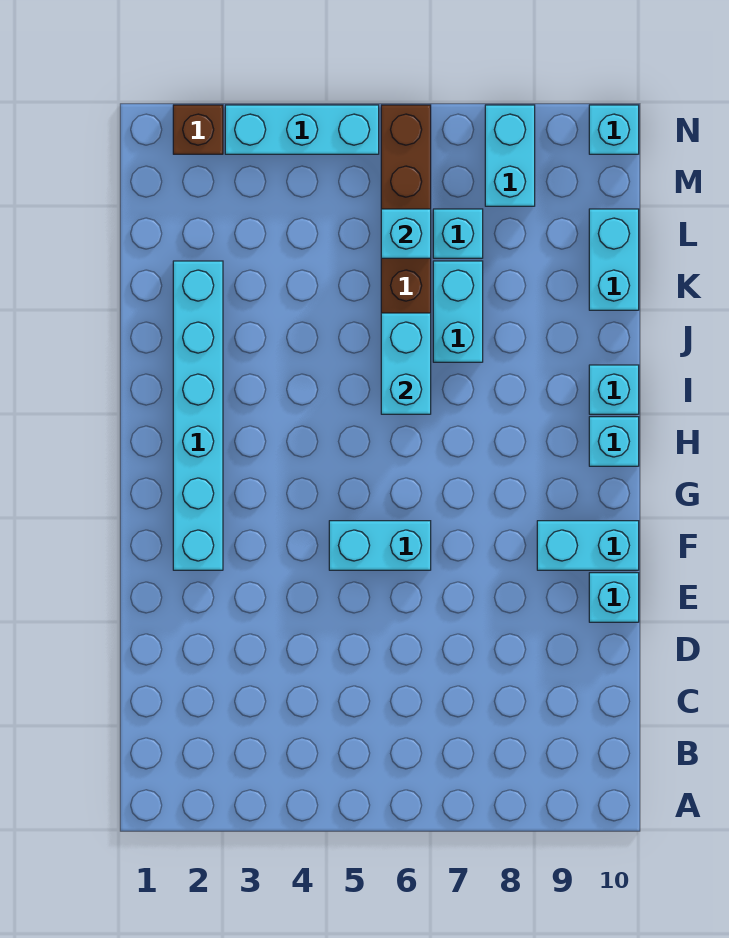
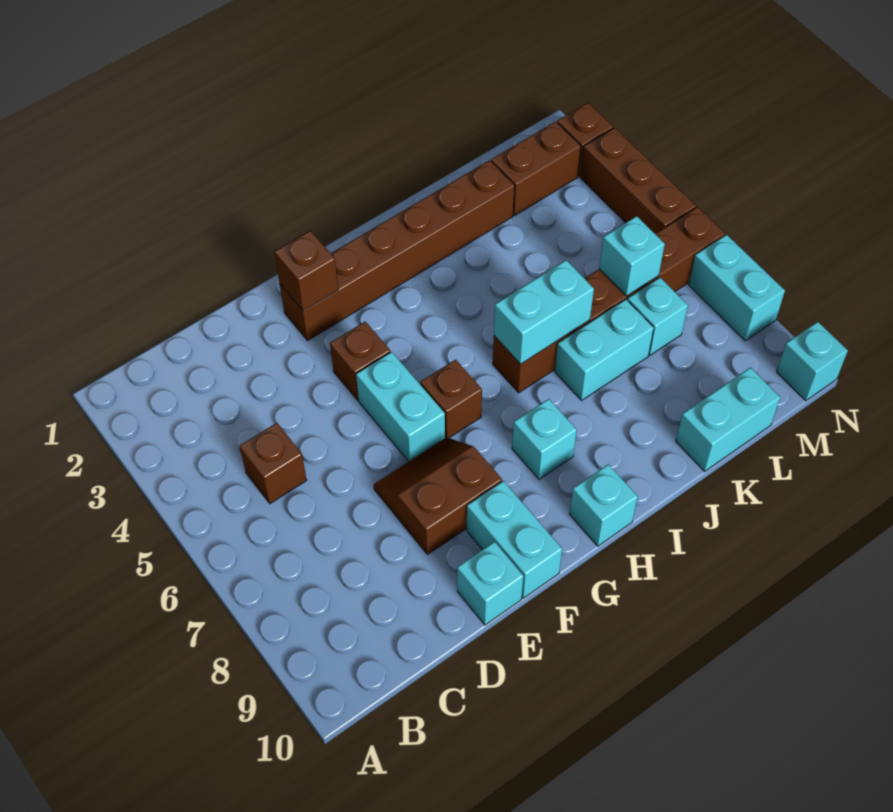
none -> brown 1x1 brick [240,423,307,504]
none -> brown 2x2 slope [374,437,502,554]
cyan 1x6 brick [173,261,223,570] -> brown 1x6 brick [280,160,514,340]
none -> brown 1x1 brick [274,231,338,311]
none -> brown 1x1 brick [330,322,390,400]
none -> brown 1x1 brick [420,360,482,438]
cyan 1x1 brick [589,365,639,414] -> cyan 1x1 brick moved to [512,399,577,479]
none -> brown 1x2 brick [491,122,581,215]
cyan 1x2 brick [485,105,535,206] -> cyan 1x2 brick turned to [689,235,785,341]
cyan 1x3 brick [225,105,379,154] -> brown 1x3 brick [580,128,696,233]

